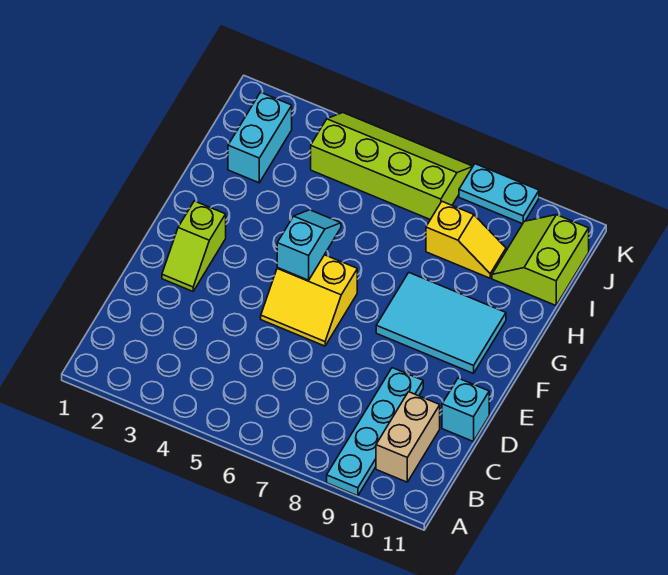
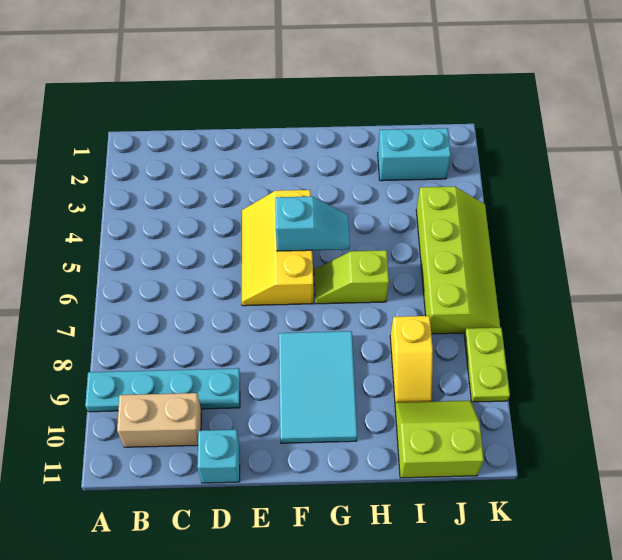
lime 1x2 slope [162,201,226,291] -> lime 1x2 slope moved to [314,250,389,304]
yellow 2x2 slope [261,255,357,346] -> yellow 2x3 slope [242,190,313,306]
cyan 1x2 plate [459,164,539,224] -> lime 1x2 plate [464,328,510,402]

